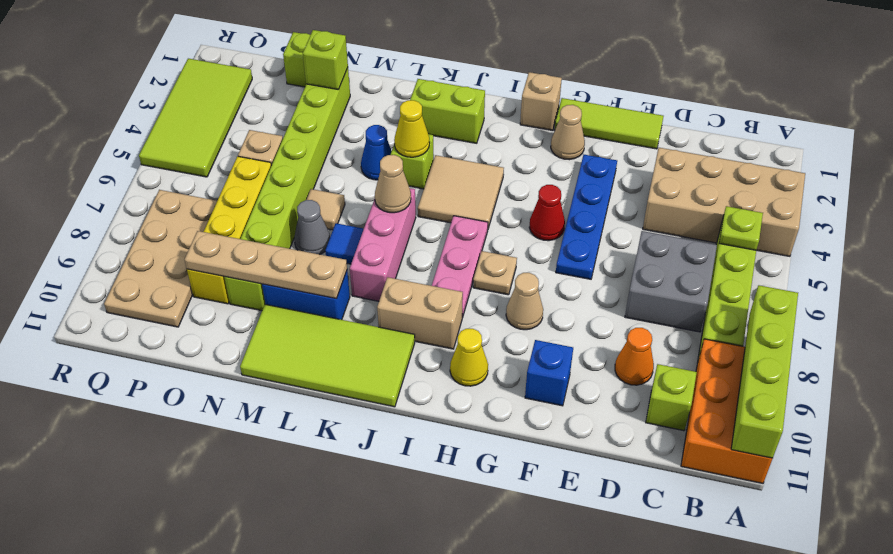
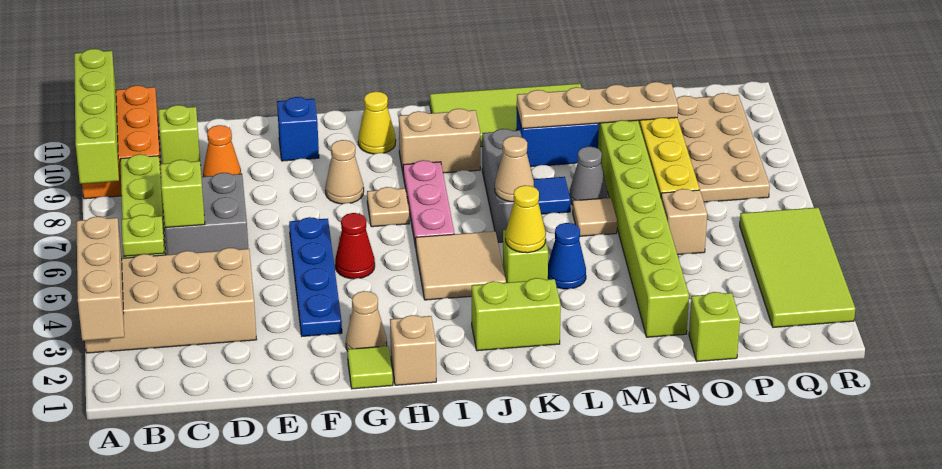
none -> tan 1x3 brick [77,216,124,341]
lime 1x3 tile [554,98,663,149] -> lime 1x1 tile [347,346,393,389]
pink 1x3 brick [350,188,416,301] -> grey 1x3 brick [482,129,522,242]
lime 1x1 brick [303,30,348,90] -> lime 1x1 brick moved to [160,160,205,228]

